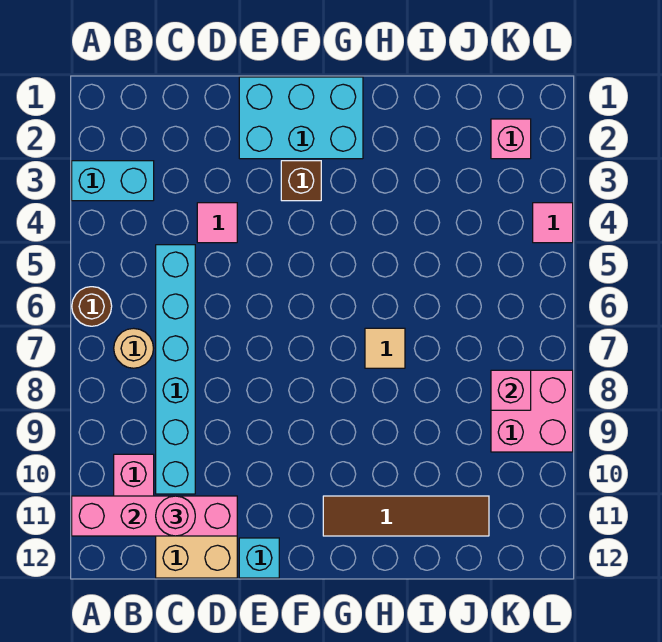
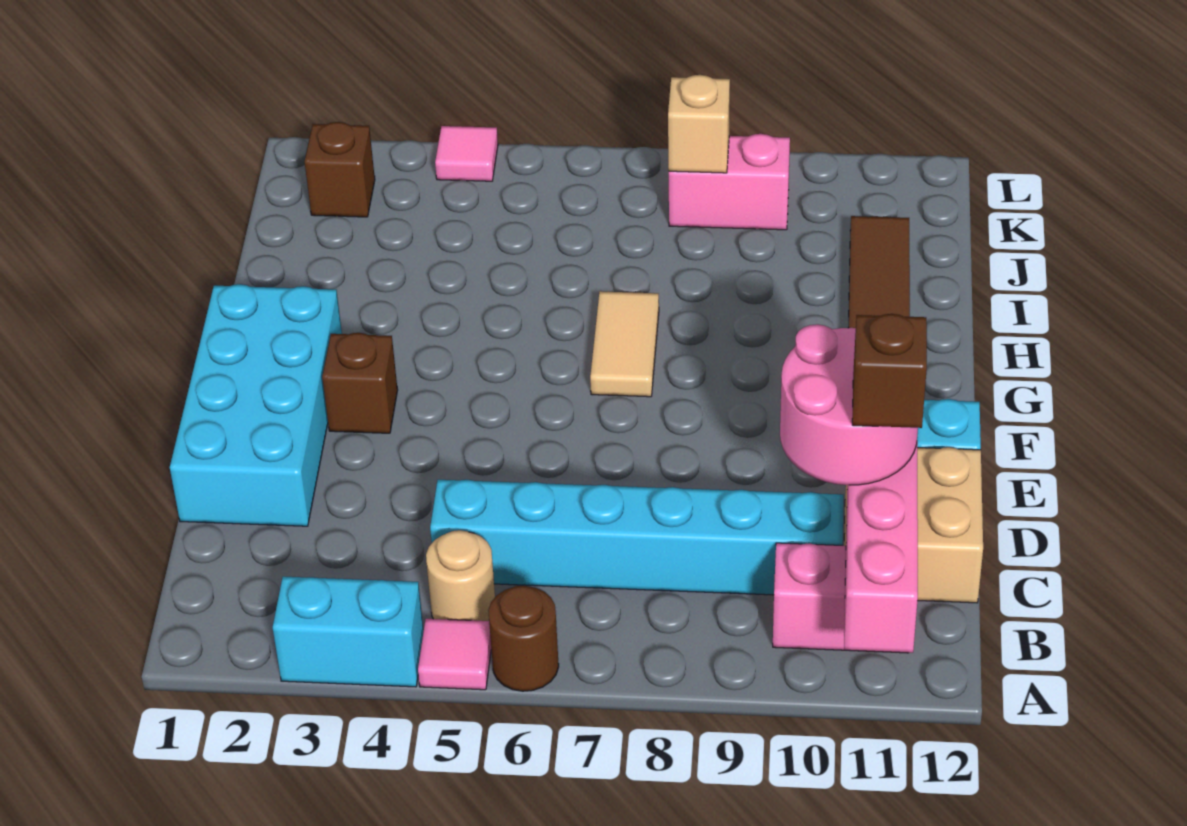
cyan 1x2 brick [72,161,154,201] -> cyan 1x2 brick turned to [273,576,424,687]
tan 1x1 round brick [114,328,154,368] -> tan 1x1 round brick moved to [426,530,495,621]
pink 1x1 round brick [156,496,195,536] -> pink 2x2 round brick [780,324,918,485]
none -> brown 1x1 brick [852,314,927,428]
pink 1x1 tile [197,203,237,243] -> pink 1x1 tile moved to [418,619,491,690]
cyan 2x3 brick [239,77,363,159] -> cyan 2x4 brick [170,284,342,526]
tan 1x1 tile [365,328,405,368] -> tan 1x2 tile [590,291,659,397]
pink 1x1 brick [491,119,531,159] -> brown 1x1 brick [305,122,375,217]
pink 2x2 brick [491,370,573,452] -> pink 1x2 brick [669,134,790,230]
pink 1x1 brick [491,370,531,410] -> tan 1x1 brick [668,75,730,173]

